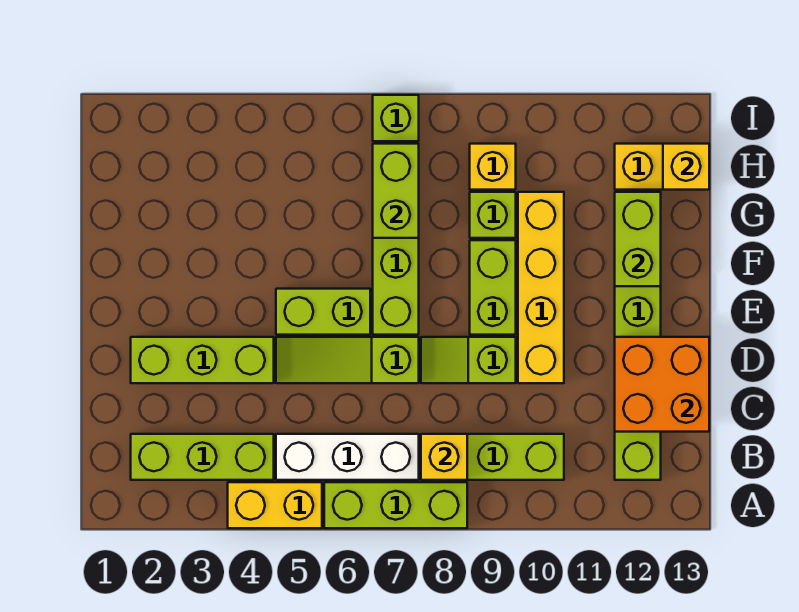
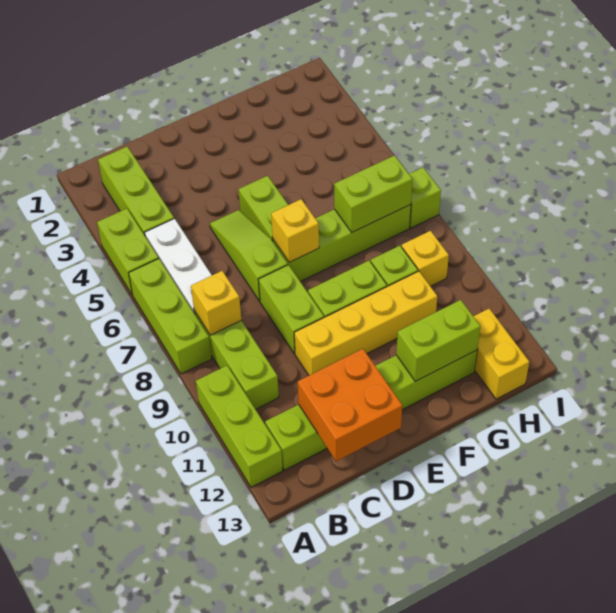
yellow 1x2 brick [228,482,322,528] -> lime 1x2 brick [97,209,159,295]
lime 1x3 brick [131,337,274,383] -> lime 1x3 brick moved to [196,366,283,487]
lime 1x2 slope [421,337,516,383] -> lime 1x2 brick [259,265,324,354]
yellow 1x1 brick [663,144,709,190] -> yellow 1x1 brick moved to [271,199,319,262]

